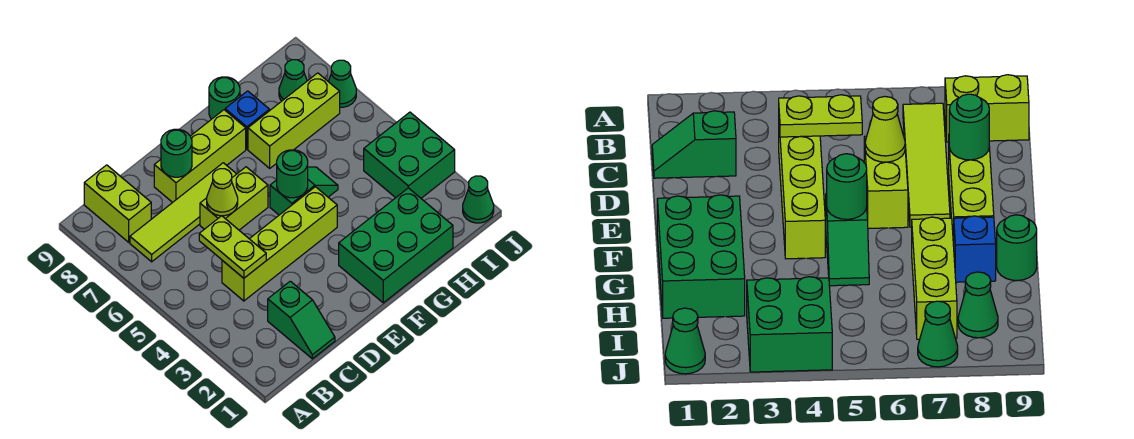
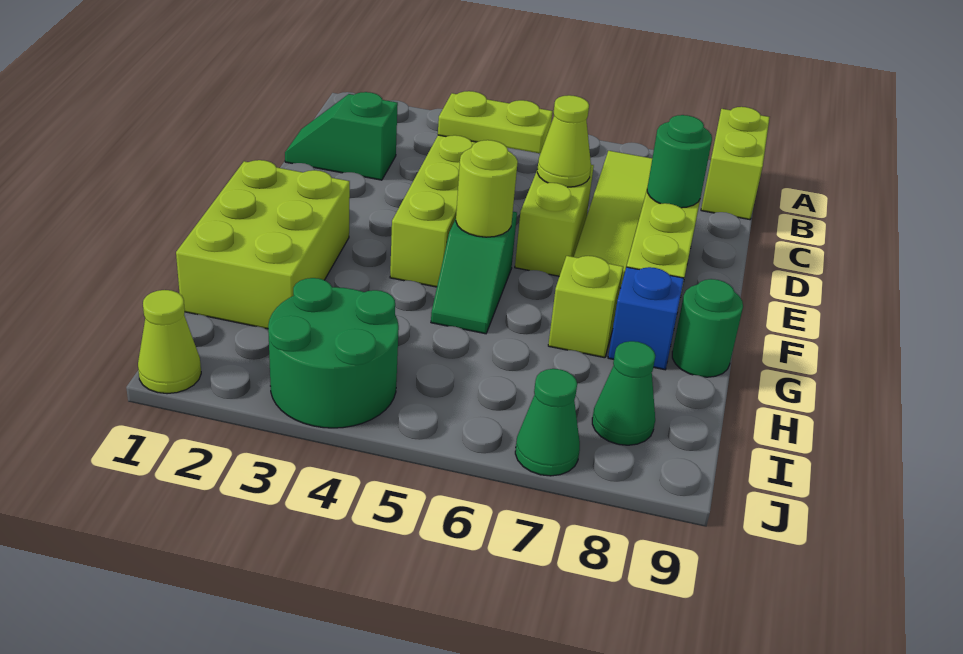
lime 1x2 brick [84,165,151,242] -> lime 1x2 brick turned to [701,107,770,220]
green 2x3 brick [339,188,453,303] -> lime 2x3 brick [176,160,350,329]
green 1x1 round brick [277,150,308,198] -> lime 1x1 round brick [456,140,518,237]
lime 1x3 brick [248,73,340,168] -> lime 1x1 brick [548,256,623,358]
green 2x2 brick [364,112,455,198] -> green 2x2 round brick [268,278,399,428]
green 1x1 cone [463,176,494,223] -> lime 1x1 cone [138,290,201,394]

